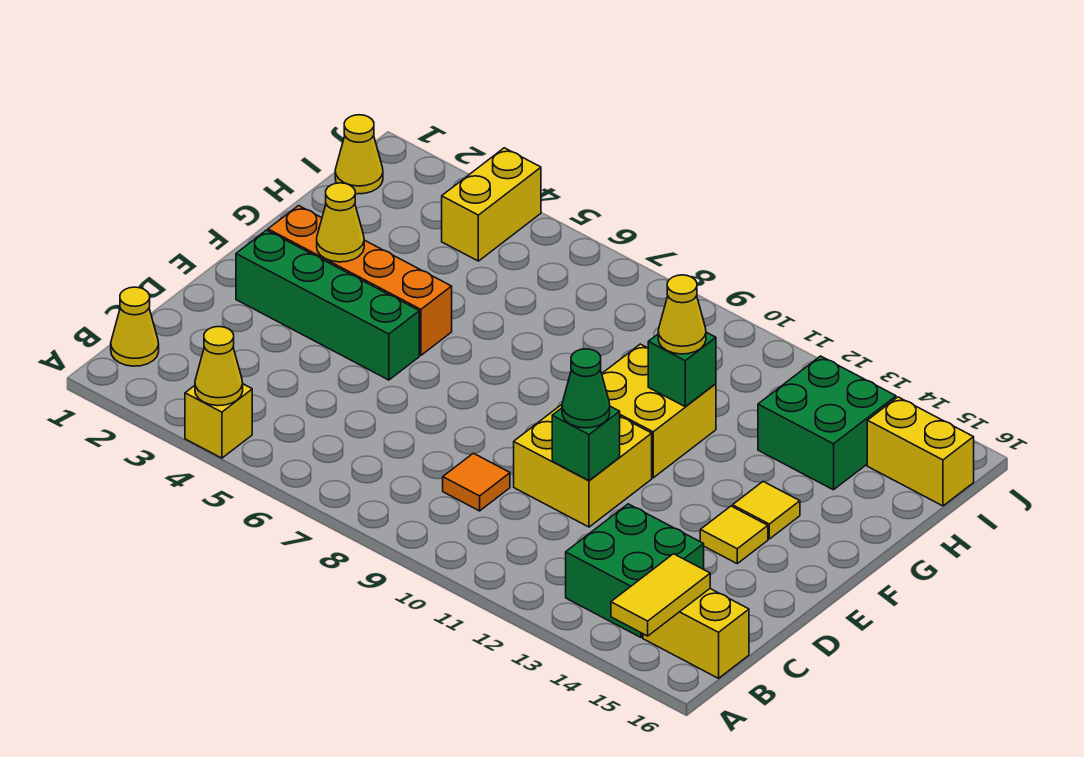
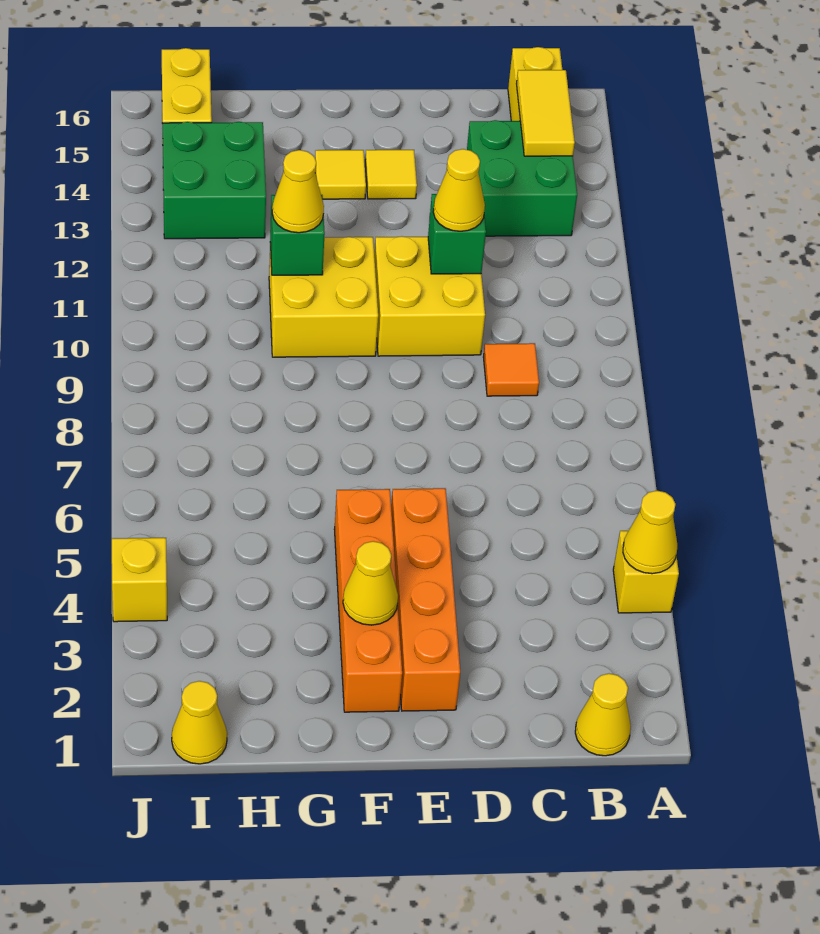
yellow 1x2 tile [611,554,710,636] -> yellow 1x2 tile turned to [516,70,575,156]
green 1x1 cone [562,349,610,428] -> yellow 1x1 cone [433,149,485,231]
green 1x4 brick [236,230,419,380] -> orange 1x4 brick [391,488,460,711]
yellow 1x2 brick [442,148,541,261] -> yellow 1x1 brick [112,538,167,622]

